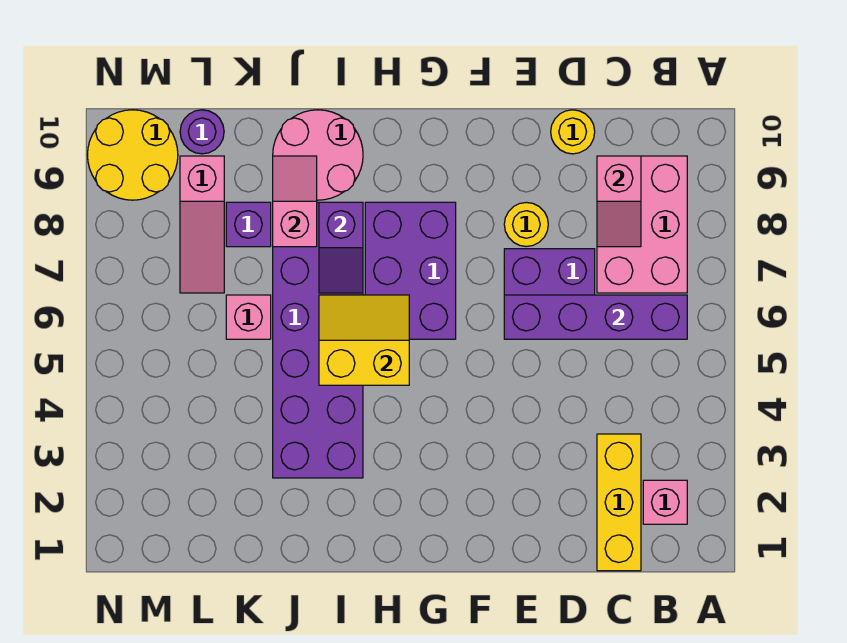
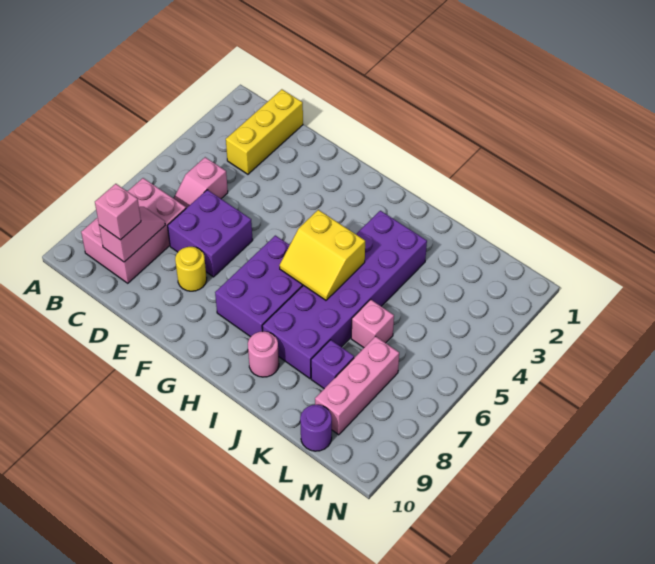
pink 1x1 brick [643,480,687,524] -> pink 1x1 brick moved to [95,184,141,240]
purple 1x4 brick [504,295,687,339] -> none
yellow 1x1 round brick [551,110,595,154] -> none
purple 1x2 slope [319,202,363,293] -> none
pink 2x2 round brick [273,110,363,200] -> pink 1x1 round brick [248,331,279,377]
pink 1x2 slope [273,156,317,247] -> pink 1x2 slope moved to [174,157,228,208]
pink 1x3 slope [180,156,224,293] -> pink 1x3 brick [315,336,399,435]
yellow 2x2 round brick [87,110,178,200] -> none

